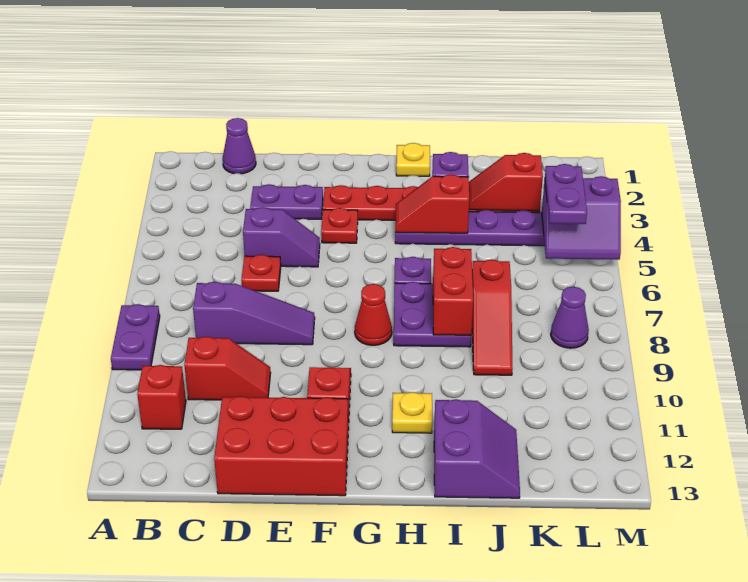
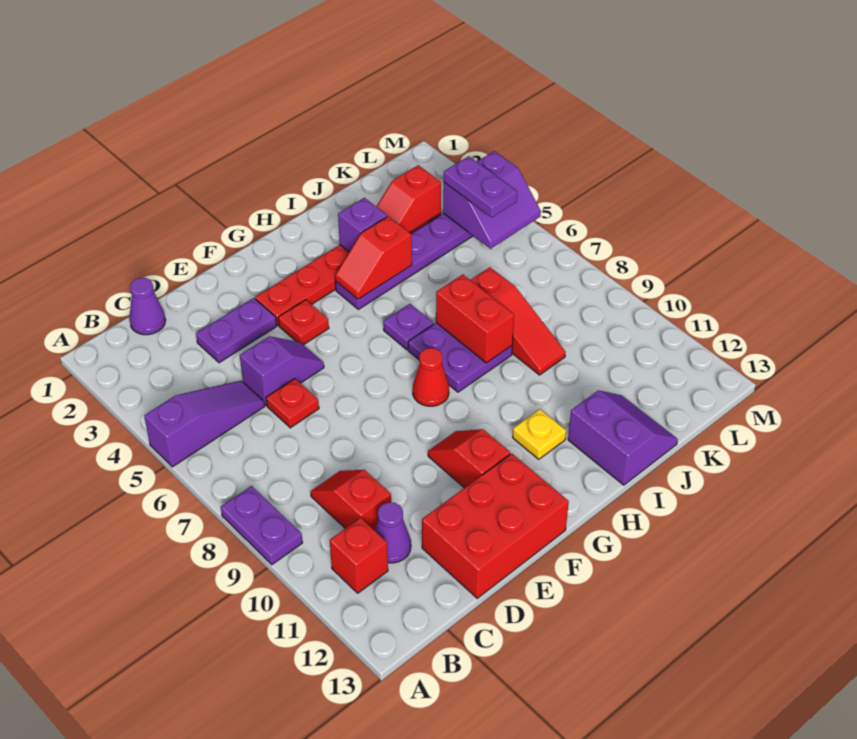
purple 1x3 slope [193,282,315,345] -> purple 1x3 slope moved to [144,381,265,467]
red 1x2 slope [184,336,271,400] -> red 1x2 slope turned to [311,470,391,531]
yellow 1x1 plate [396,143,430,176] -> none
purple 1x1 cone [551,287,589,348] -> purple 1x1 cone moved to [375,502,411,563]

